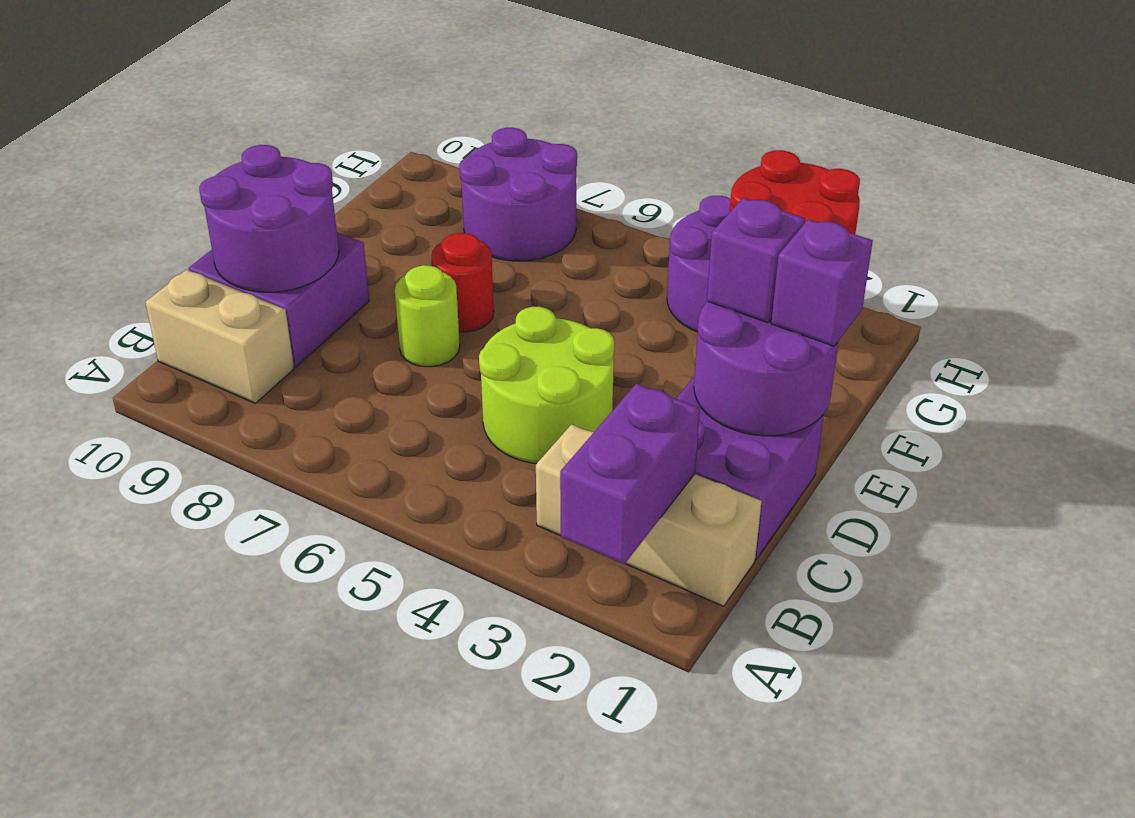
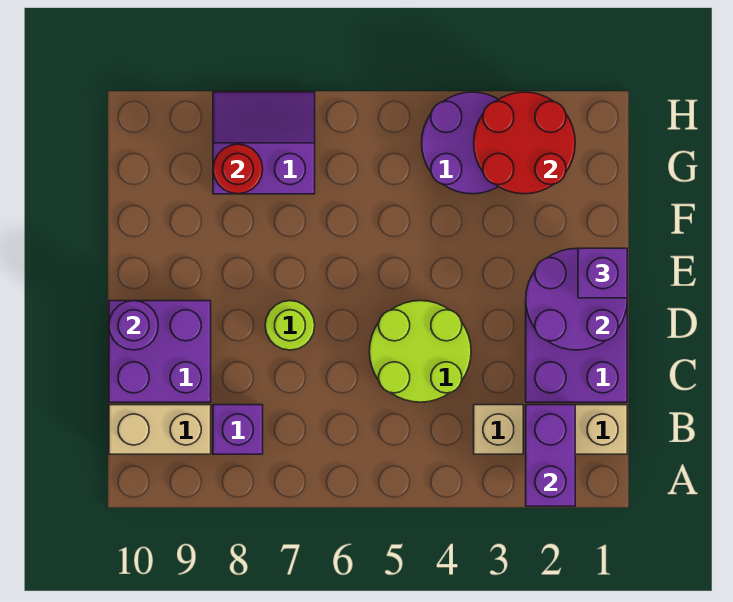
purple 2x2 round brick [199,145,339,292] -> purple 1x1 round brick [109,301,158,350]
purple 1x1 brick [707,198,805,323] -> purple 1x1 brick moved to [213,405,263,454]
red 1x1 round brick [431,233,494,332] -> red 1x1 round brick moved to [213,144,263,194]
purple 2x2 round brick [459,128,577,261] -> purple 2x2 slope [213,92,315,194]

